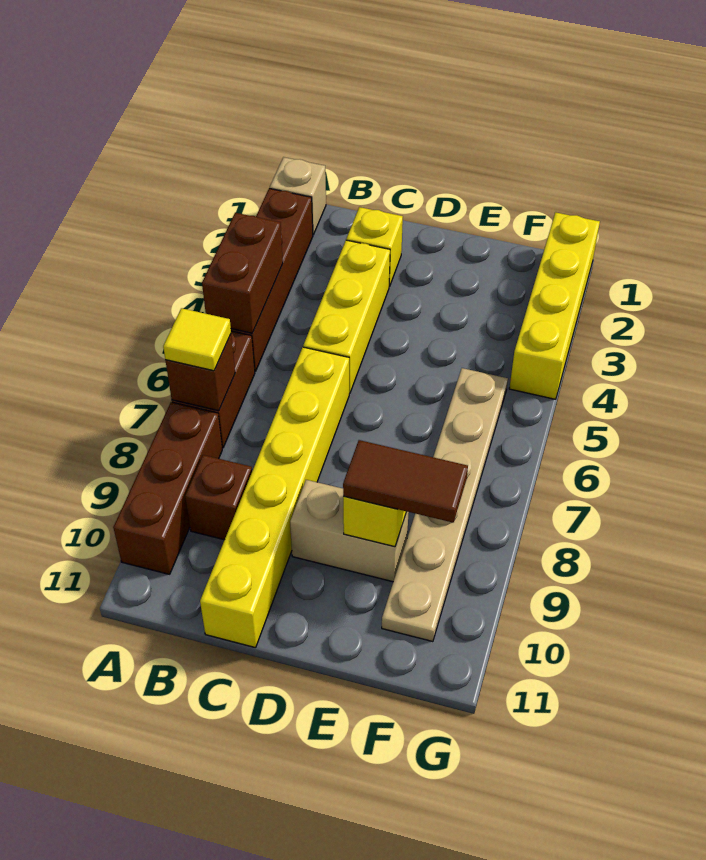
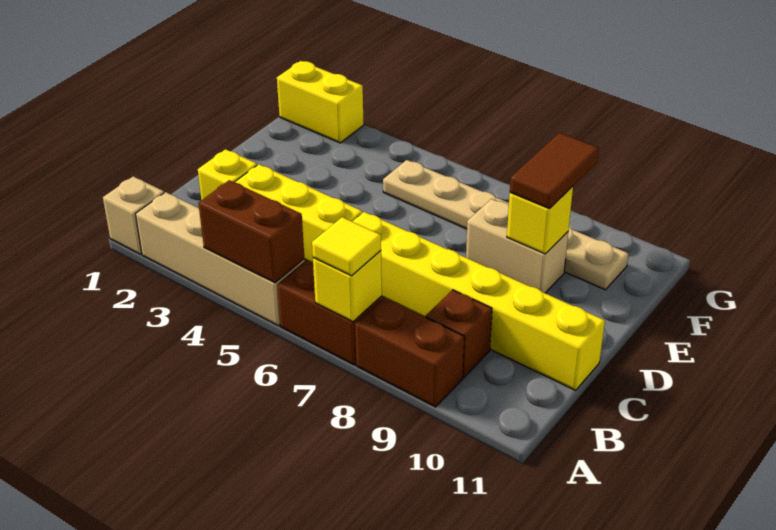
brown 1x4 brick [231,188,313,372] -> tan 1x4 brick [136,192,305,326]
brown 1x1 brick [165,334,235,411] -> yellow 1x1 brick [313,251,382,322]
brown 1x3 brick [113,402,222,574] -> brown 1x2 brick [355,297,464,407]
tan 1x2 brick [290,480,409,582] -> tan 1x2 brick turned to [466,199,568,293]
yellow 1x4 brick [509,212,600,399] -> yellow 1x2 brick [277,61,364,143]

